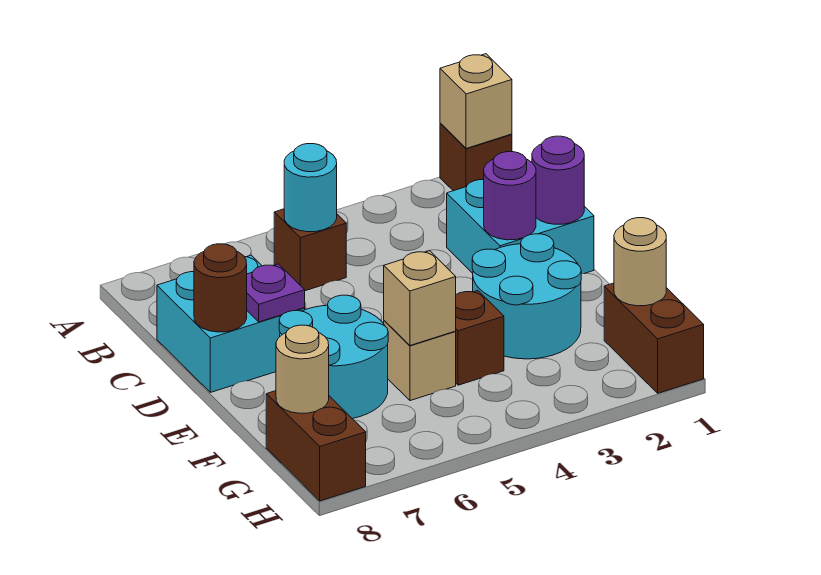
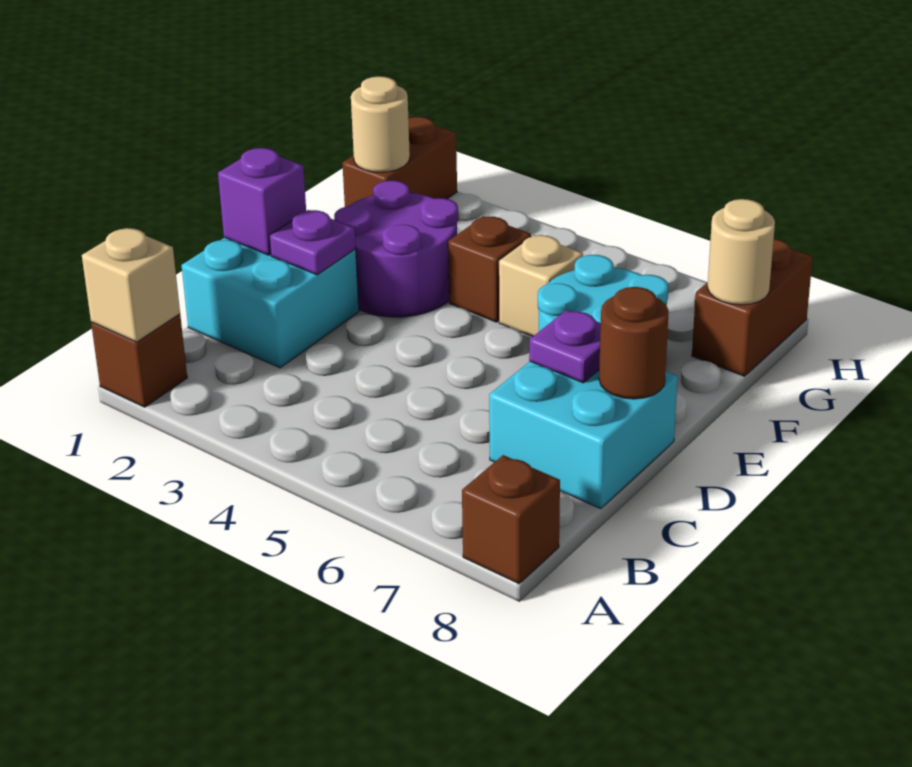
brown 1x1 brick [274,209,346,291] -> brown 1x1 brick moved to [462,455,560,584]
cyan 1x1 round brick [284,144,337,232] -> none
purple 1x1 round brick [532,136,584,224] -> purple 1x1 brick [218,148,306,255]
purple 1x1 round brick [484,152,536,240] -> purple 1x1 plate [269,210,356,275]
cyan 2x2 round brick [472,234,581,359] -> purple 2x2 round brick [334,181,458,317]
tan 1x1 brick [384,251,456,345] -> none

